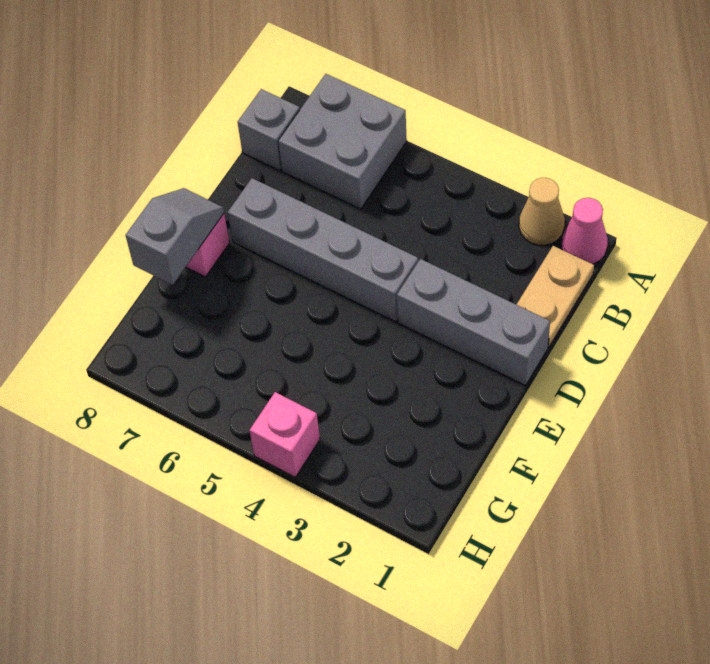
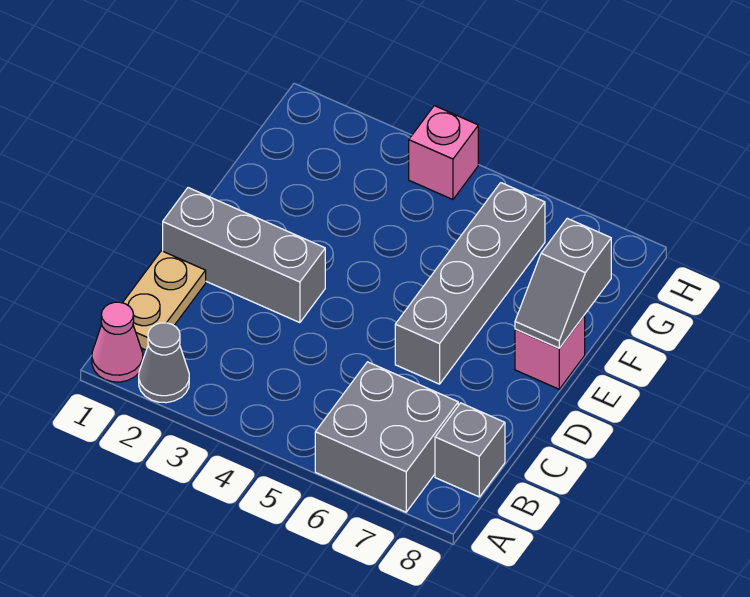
tan 1x1 cone [519,178,565,245] -> grey 1x1 cone [139,323,189,403]
grey 1x4 brick [228,178,418,322] -> grey 1x4 brick turned to [395,183,545,384]

